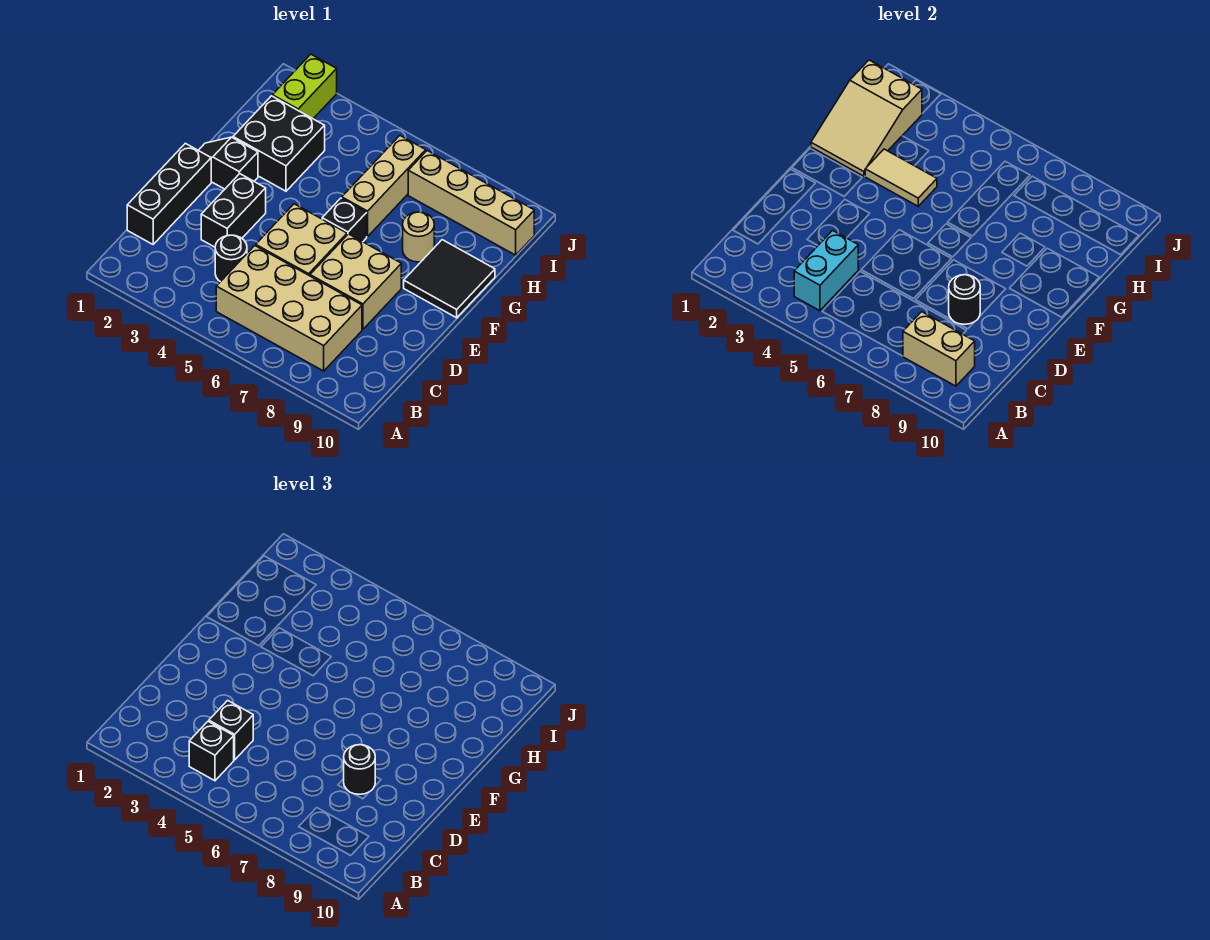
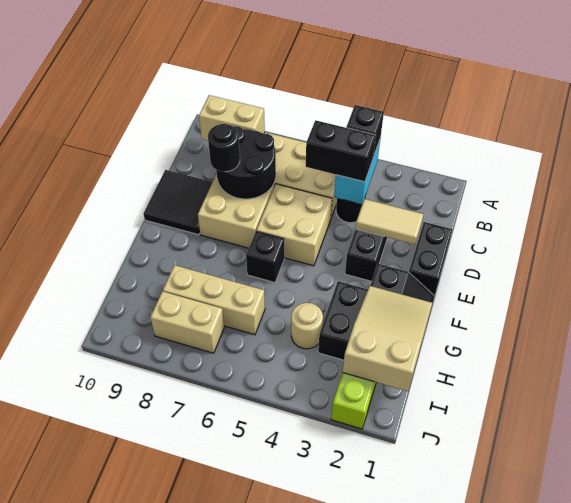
black 1x3 brick [127,143,211,244] -> black 1x2 brick [409,222,453,296]
black 1x1 brick [209,700,253,760] -> black 1x2 brick [306,120,376,182]
black 1x1 round brick [949,275,980,324] -> black 2x2 round brick [216,126,276,199]
black 2x2 tile [404,240,495,318] -> black 2x2 tile moved to [144,170,212,235]
tan 1x2 tile [865,149,937,206] -> tan 1x2 tile moved to [356,199,423,244]
tan 1x3 brick [342,136,426,236] -> tan 1x3 brick turned to [163,265,265,335]
tan 1x1 round brick [403,212,434,262] -> tan 1x1 round brick moved to [291,303,323,349]
tan 1x4 brick [408,151,534,255] -> tan 1x2 brick [150,291,224,353]

